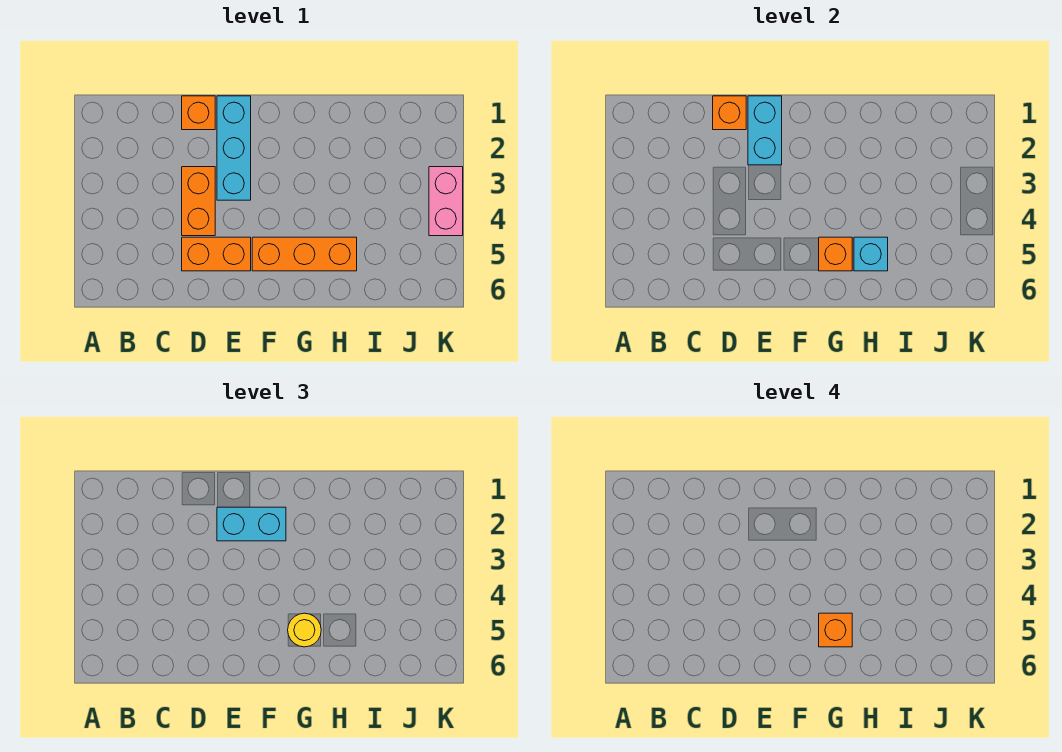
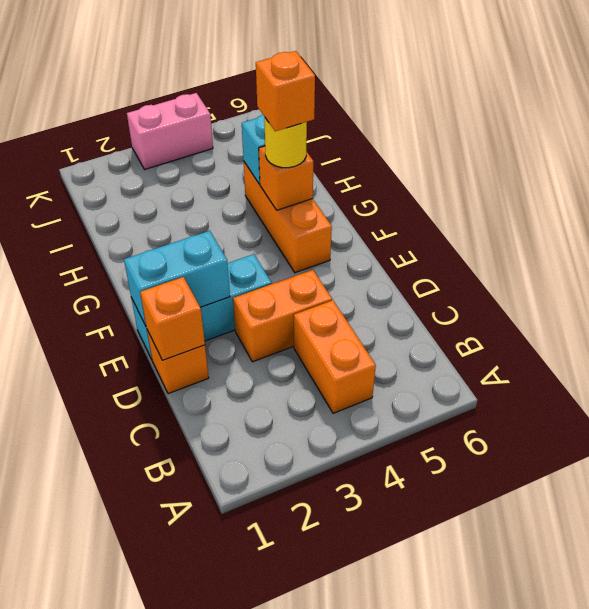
orange 1x2 brick [182,237,251,271] -> orange 1x2 brick moved to [294,300,376,413]
cyan 1x2 brick [217,507,286,541] -> none

